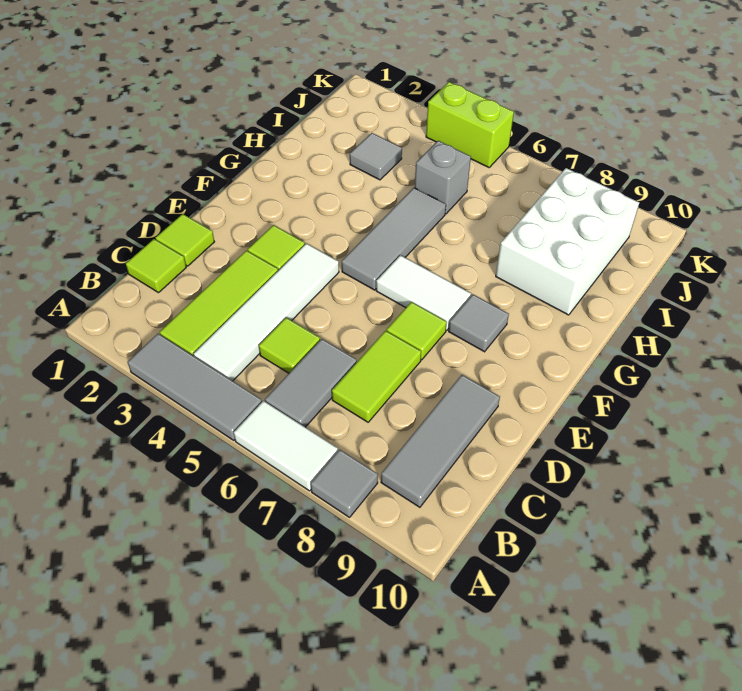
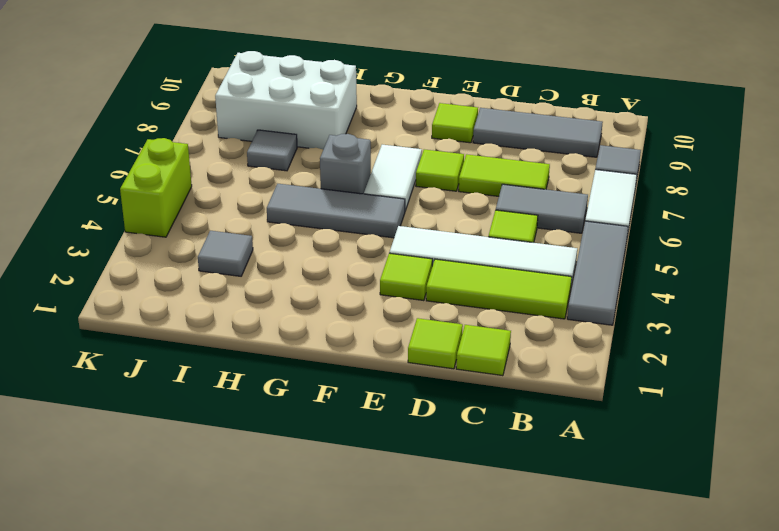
none -> lime 1x1 tile [432,103,478,143]
grey 1x1 tile [449,295,509,352] -> grey 1x1 tile moved to [247,130,297,171]
grey 1x1 brick [415,141,471,214] -> grey 1x1 brick moved to [320,134,371,194]

